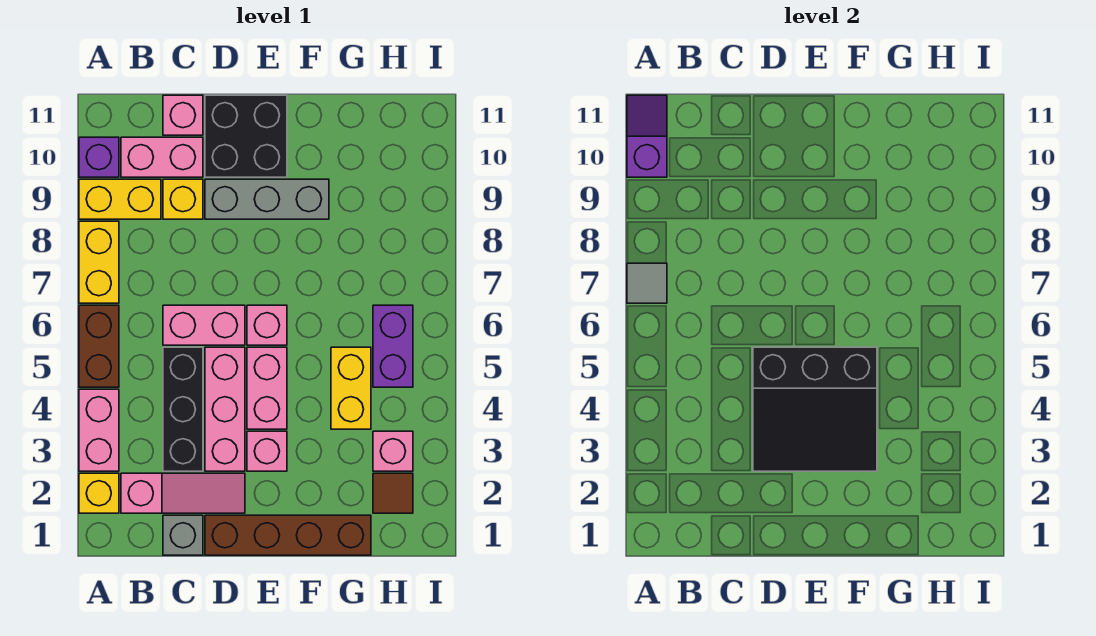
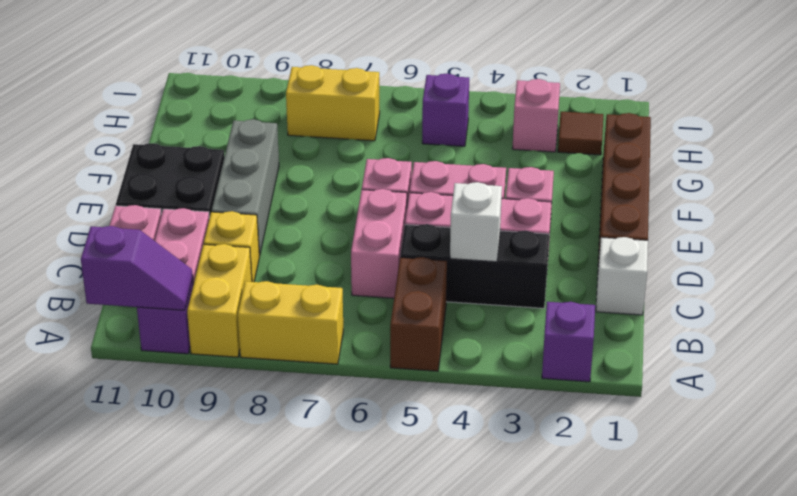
yellow 1x1 brick [79,473,119,513] -> purple 1x1 brick [542,302,595,382]
pink 1x2 brick [79,389,119,471] -> none
brown 1x2 brick [79,305,119,387] -> brown 1x2 brick turned to [390,257,447,371]
grey 1x1 tile [627,263,667,303] -> none
purple 1x2 slope [627,95,667,177] -> purple 1x2 slope turned to [81,226,193,310]
pink 1x3 slope [121,473,245,513] -> none
grey 1x1 brick [163,515,203,555] -> white 1x1 brick [596,237,648,315]
none -> white 1x1 brick [450,182,502,262]
black 3x3 slope [753,347,877,471] -> none
yellow 1x2 brick [331,347,371,429] -> yellow 1x2 brick moved to [286,65,380,141]
purple 1x2 brick [373,305,413,387] -> purple 1x1 brick [422,73,469,146]

